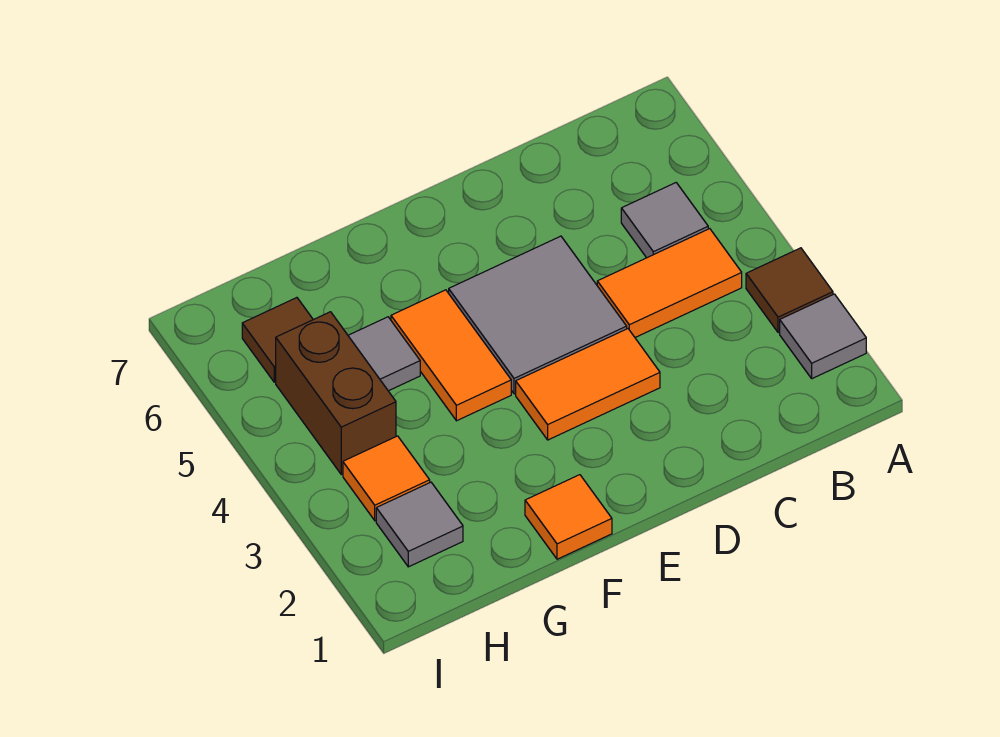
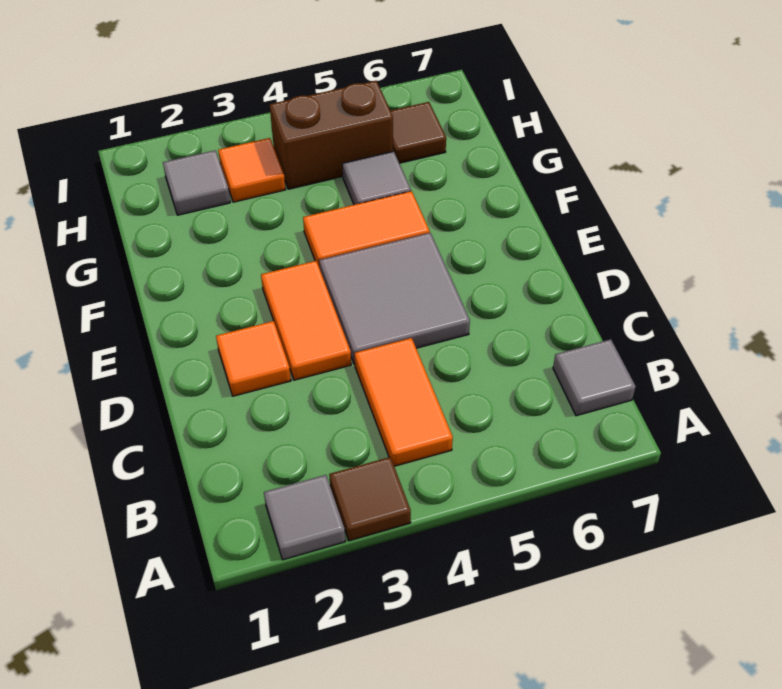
grey 1x1 tile [621,183,708,258] -> grey 1x1 tile moved to [553,339,636,416]
orange 1x1 tile [525,475,612,559] -> orange 1x1 tile moved to [216,321,291,396]

